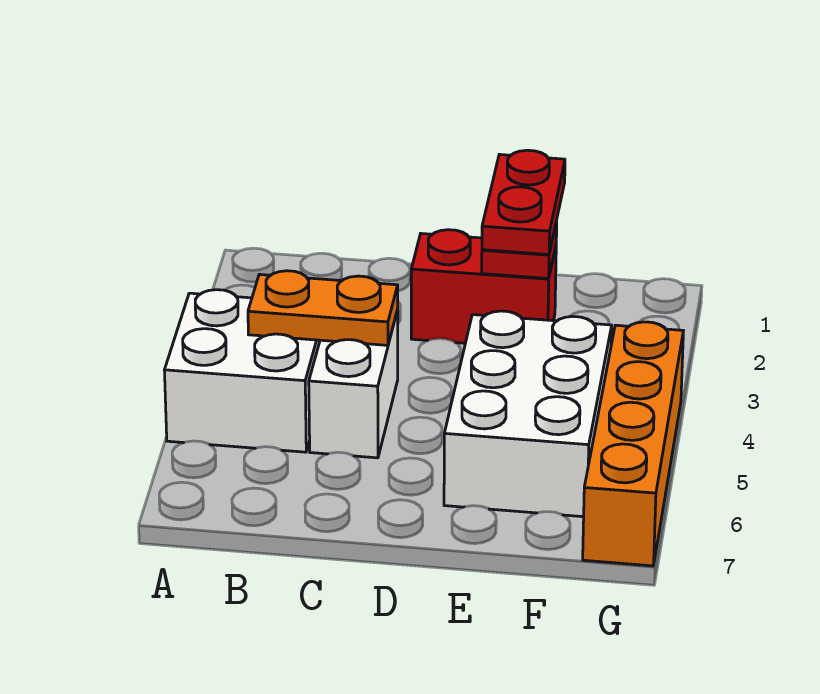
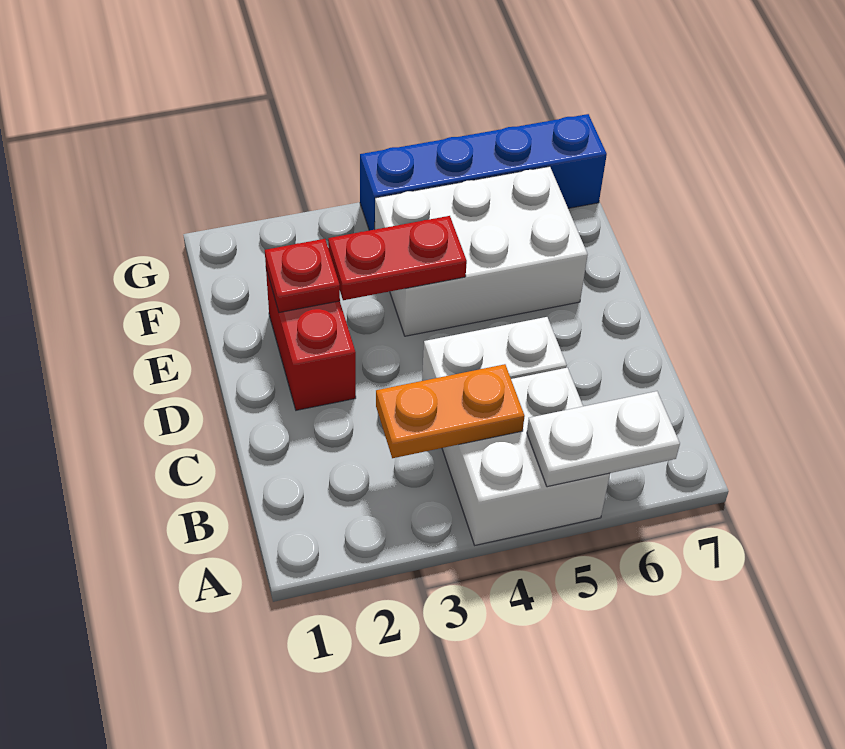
none -> white 1x2 plate [527,391,680,487]
orange 1x2 plate [248,271,398,345] -> orange 1x2 plate turned to [376,364,525,458]
red 1x2 plate [482,150,565,255] -> red 1x2 plate moved to [328,216,467,300]
orange 1x4 brick [583,322,683,566] -> blue 1x4 brick [360,114,607,230]

